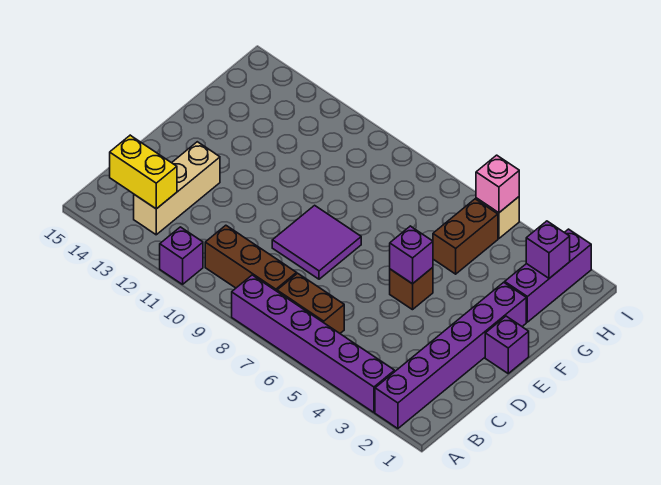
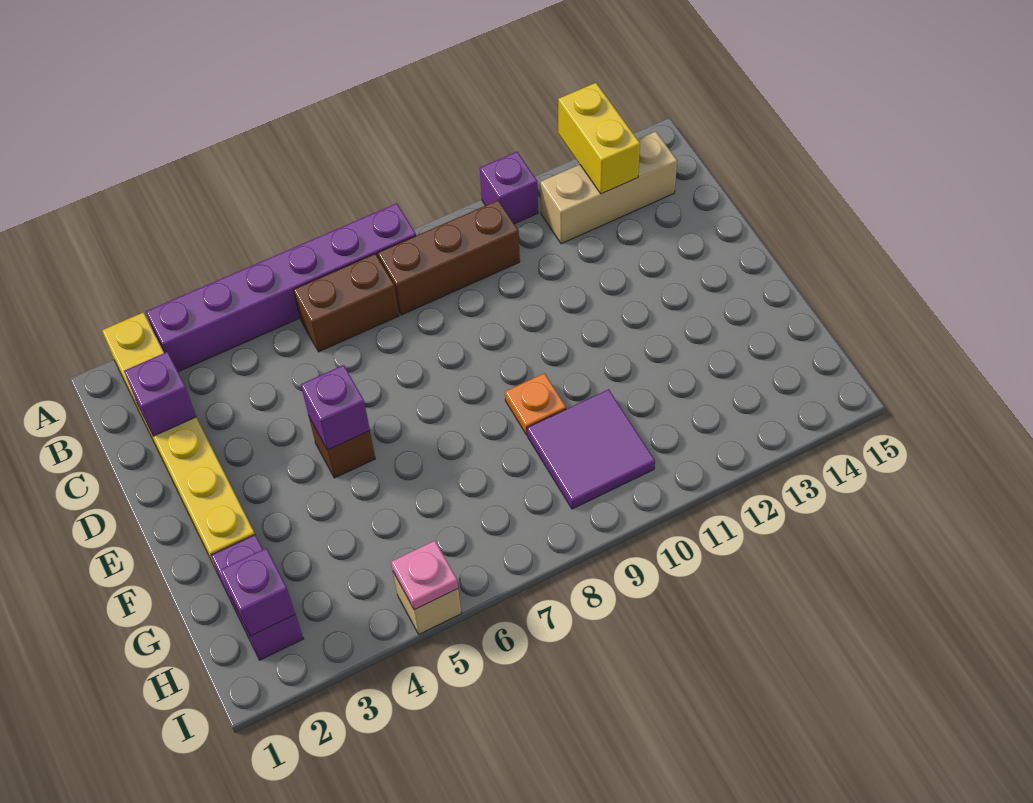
purple 1x6 brick [375,282,526,429] -> yellow 1x6 brick [102,312,255,574]
tan 1x3 brick [134,142,220,235] -> tan 1x3 brick turned to [540,132,677,244]
yellow 1x2 brick [110,135,177,209] -> yellow 1x2 brick turned to [558,83,640,194]
purple 2x2 tile [272,205,361,279] -> purple 2x2 tile moved to [527,389,655,509]
purple 1x1 brick [485,316,529,373] -> purple 1x1 brick moved to [124,352,196,436]
none -> orange 1x1 plate [505,373,566,435]
purple 1x3 brick [505,229,591,322] -> purple 1x2 brick [211,535,303,660]
brown 1x2 brick [433,199,498,274] -> none
pink 1x1 brick [476,155,519,213] -> pink 1x1 plate [391,541,458,610]

